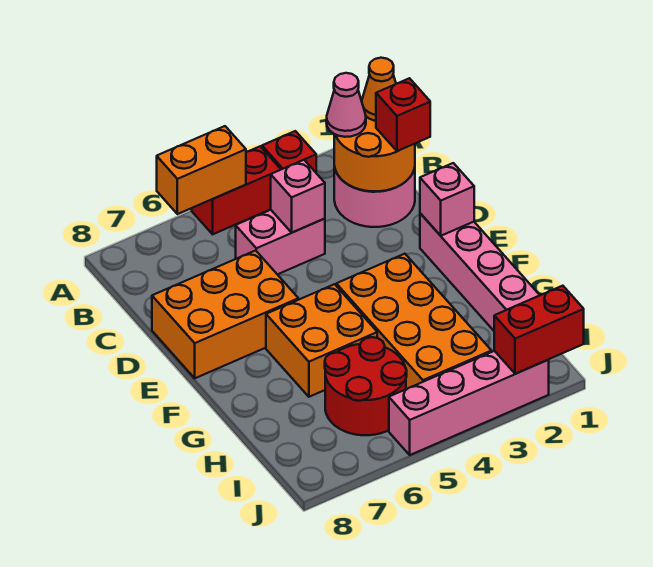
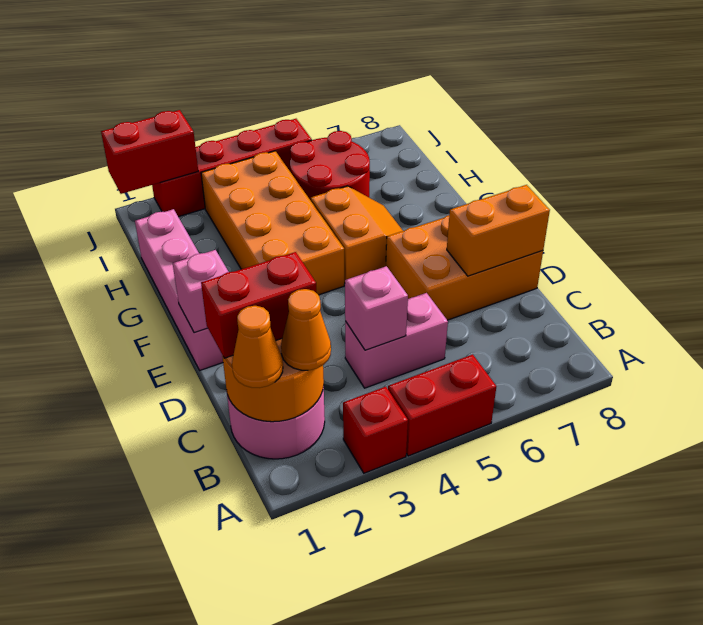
orange 1x2 brick [157,126,246,214] -> orange 1x2 brick moved to [447,185,550,276]
pink 1x1 cone [327,73,366,137] -> orange 1x1 cone [281,289,331,370]
red 1x1 brick [376,78,430,151] -> red 1x2 brick [201,252,316,358]
orange 2x2 brick [266,284,377,397] -> orange 2x2 slope [311,186,403,283]
pink 1x4 brick [389,351,549,455] -> red 1x4 brick [152,119,312,217]

